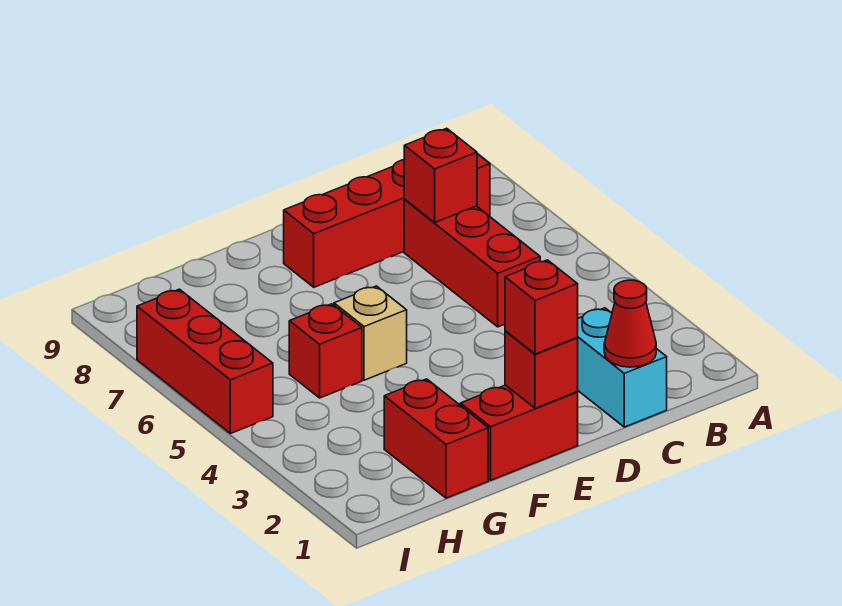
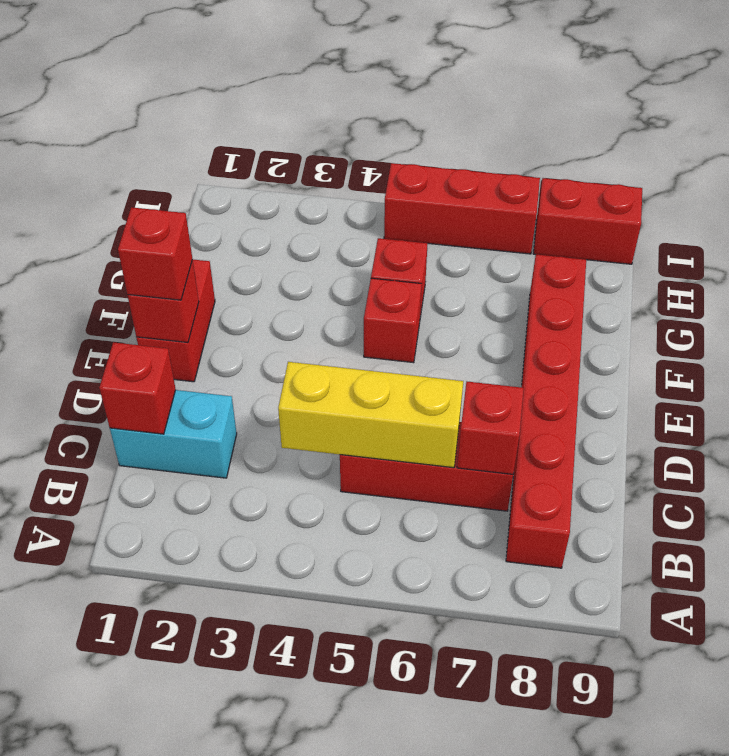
red 1x4 brick [284,154,490,287] -> red 1x6 brick [506,255,586,568]
red 1x1 cone [604,280,656,367] -> red 1x1 brick [99,342,176,434]
none -> yellow 1x3 brick [278,362,463,468]
tan 1x1 brick [334,286,407,380] -> red 1x1 brick [364,278,422,363]
red 1x2 brick [384,379,488,498] -> red 1x2 brick moved to [533,178,642,264]

